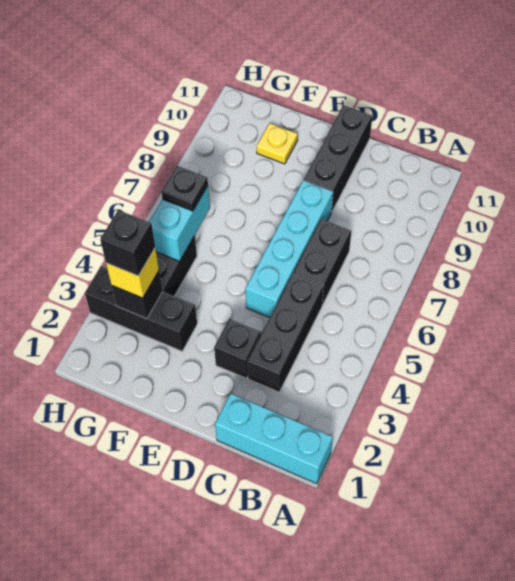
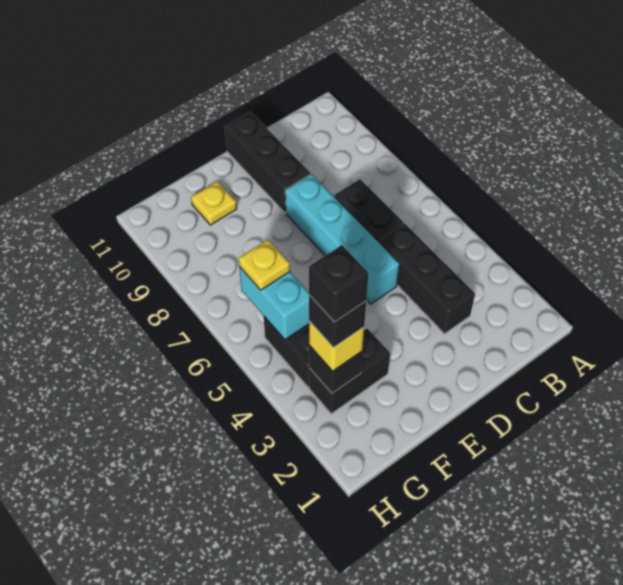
cyan 1x3 brick [215,394,333,484] -> none
black 1x1 brick [214,319,261,378] -> black 1x1 brick moved to [309,245,368,322]
black 1x3 brick [85,266,197,351] -> black 1x2 brick [309,328,390,414]
black 1x1 plate [161,166,208,211] -> yellow 1x1 plate [238,240,290,290]

